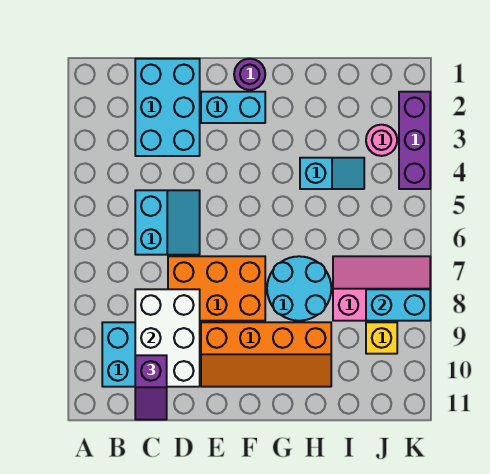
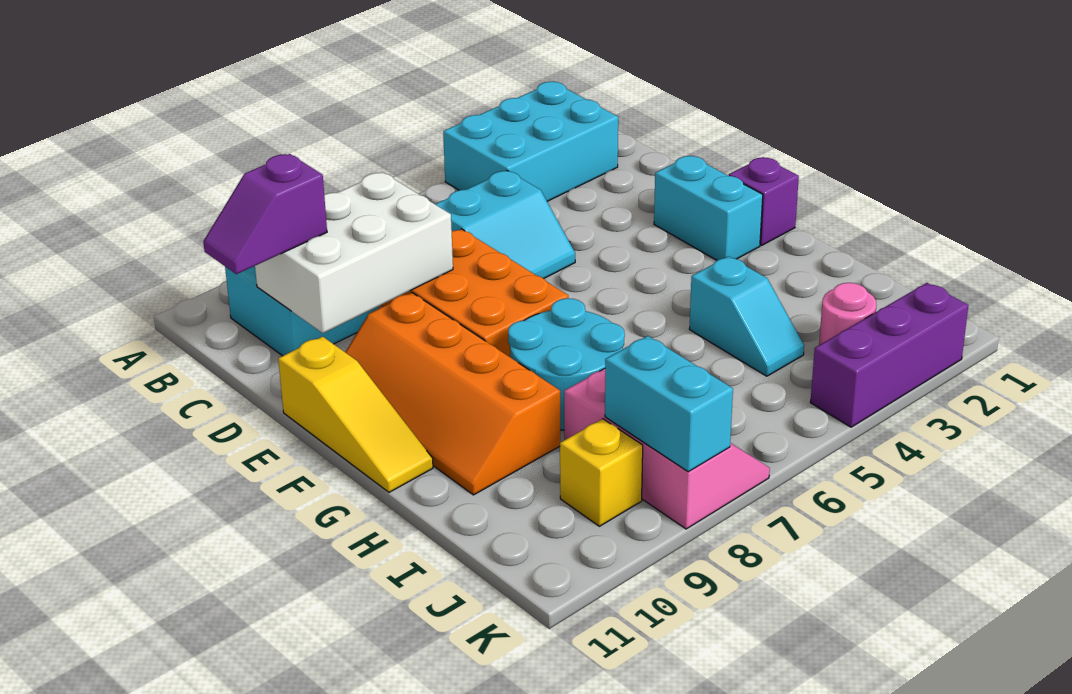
cyan 2x3 brick [135,59,200,156] -> cyan 2x3 brick moved to [443,82,618,201]
none -> yellow 1x3 slope [278,337,433,492]
purple 1x1 round brick [234,59,265,90] -> purple 1x1 brick [729,157,799,246]

